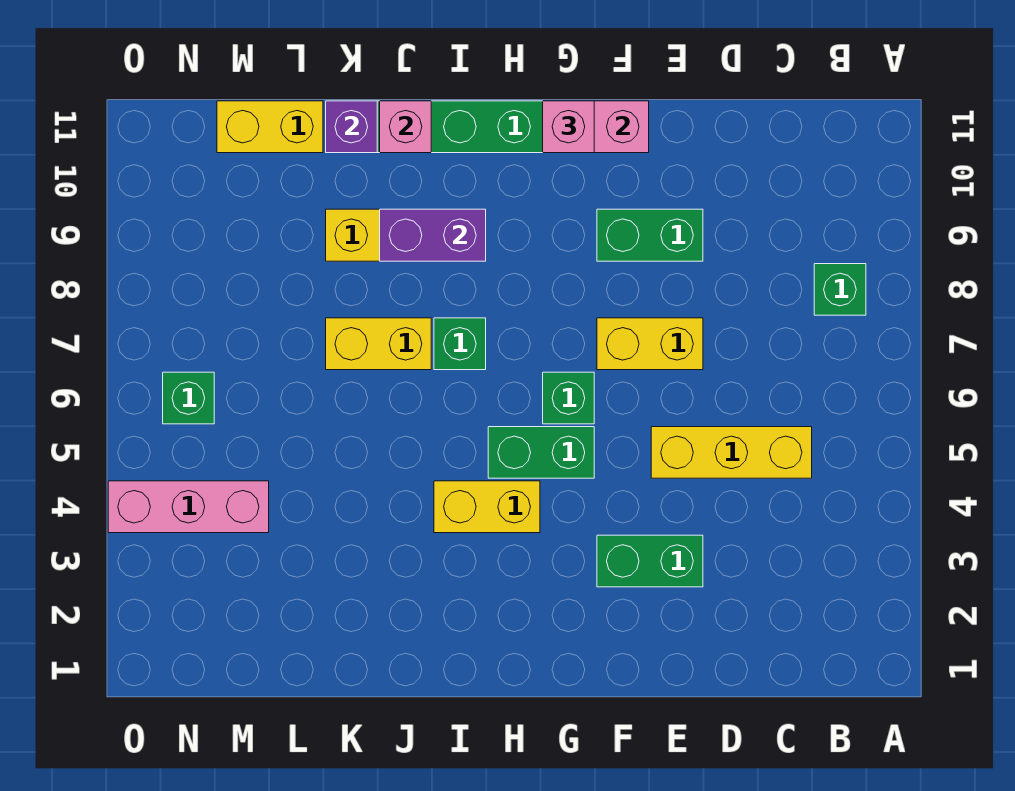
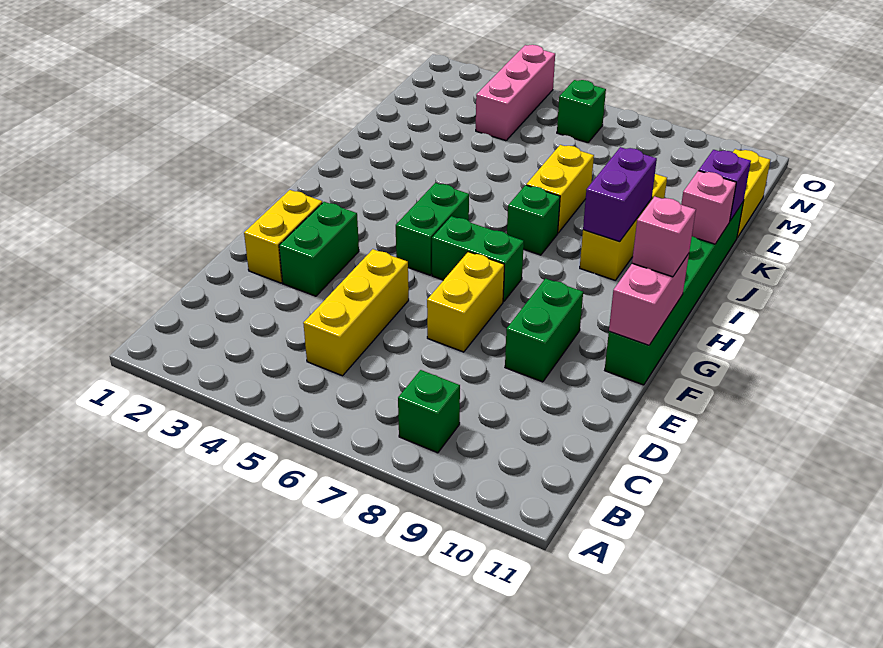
green 1x1 brick [543,372,594,424] -> green 1x2 brick [432,216,524,302]
yellow 1x2 brick [434,481,540,533] -> yellow 1x2 brick moved to [244,190,322,283]

